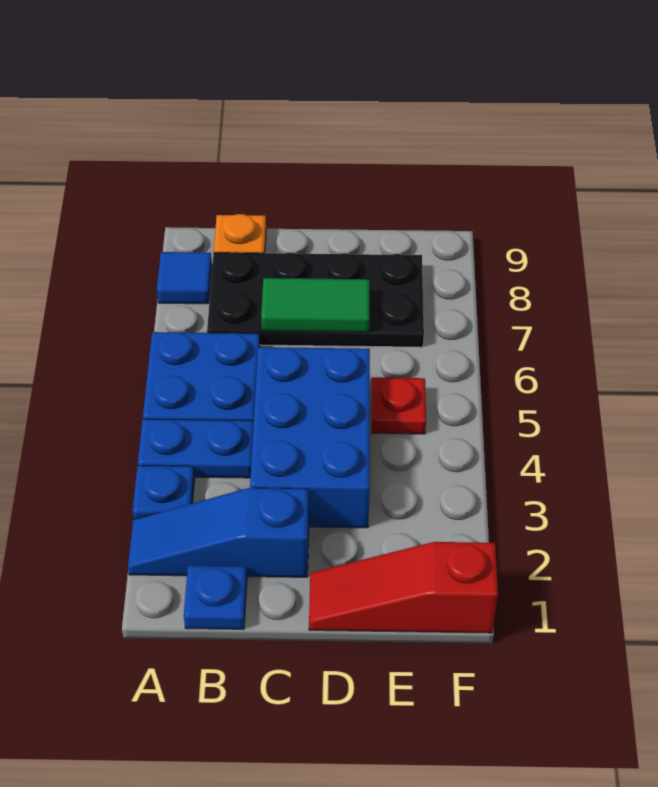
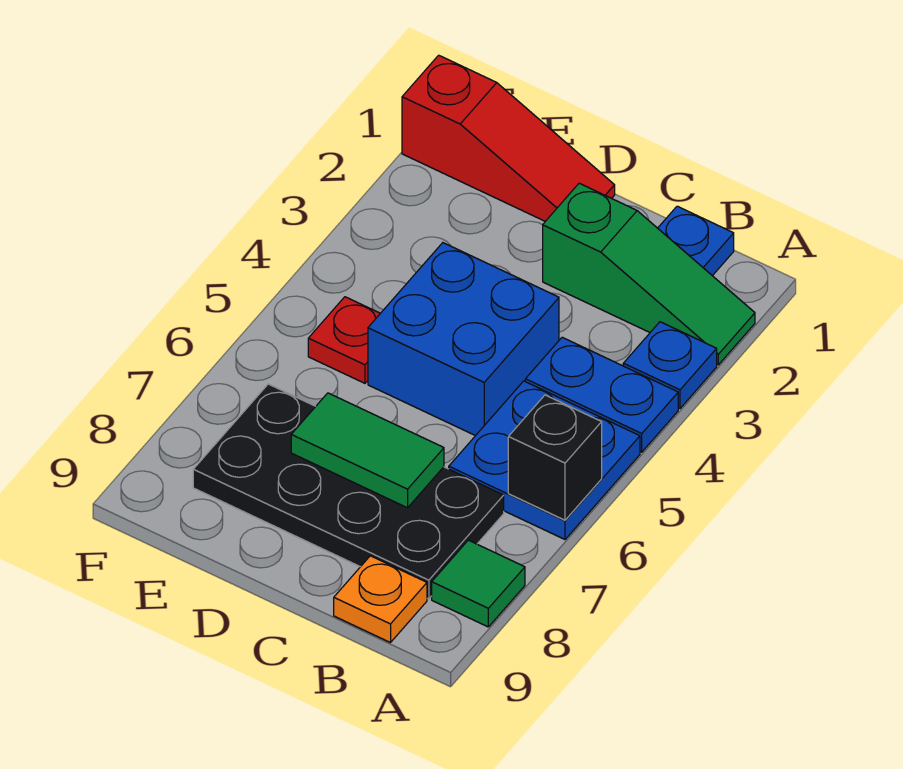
blue 1x3 slope [128,488,309,577] -> green 1x3 slope [543,183,755,365]
none -> black 1x1 brick [508,395,602,520]
blue 1x1 tile [157,252,212,304] -> green 1x1 tile [432,540,525,627]
blue 2x3 brick [250,347,370,528] -> blue 2x2 brick [368,243,559,436]

